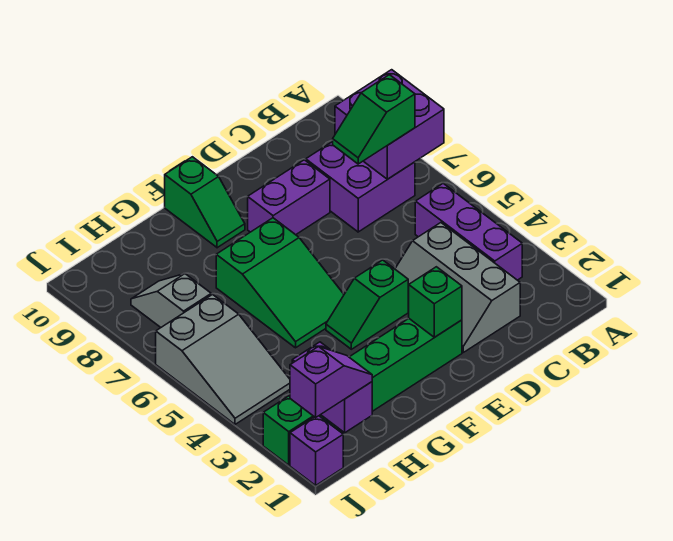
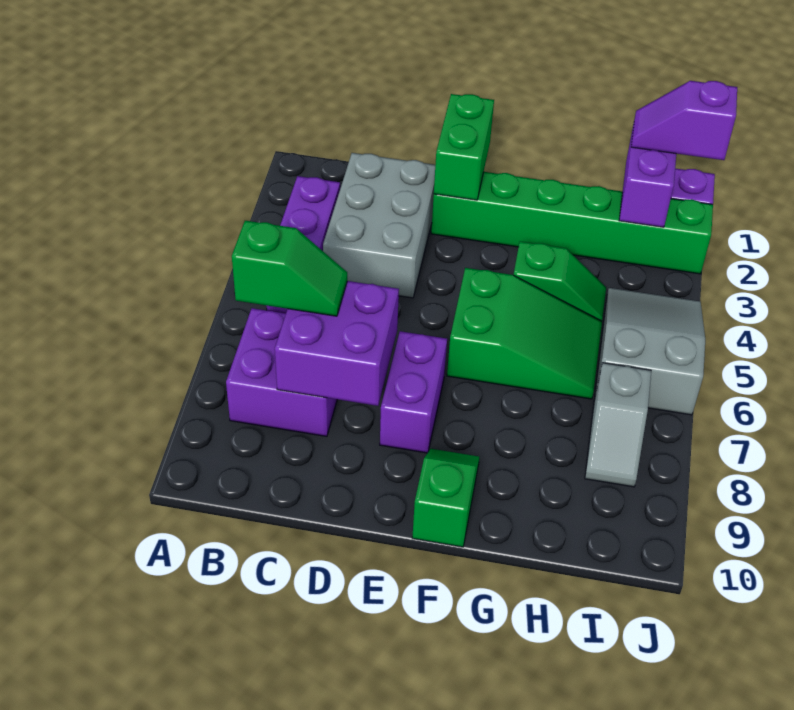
purple 2x2 brick [335,70,444,179] -> purple 2x2 brick moved to [275,281,399,406]
grey 2x3 slope [395,223,520,352] -> grey 2x3 brick [323,153,435,298]
purple 1x2 brick [248,160,330,235] -> purple 1x2 brick turned to [380,331,447,453]
green 1x1 brick [409,267,462,337] -> green 1x2 brick [434,94,494,200]
green 1x2 slope [326,260,408,349] -> green 1x2 slope moved to [514,241,606,321]
green 2x3 slope [216,218,344,348] -> green 2x3 slope turned to [447,268,602,399]

